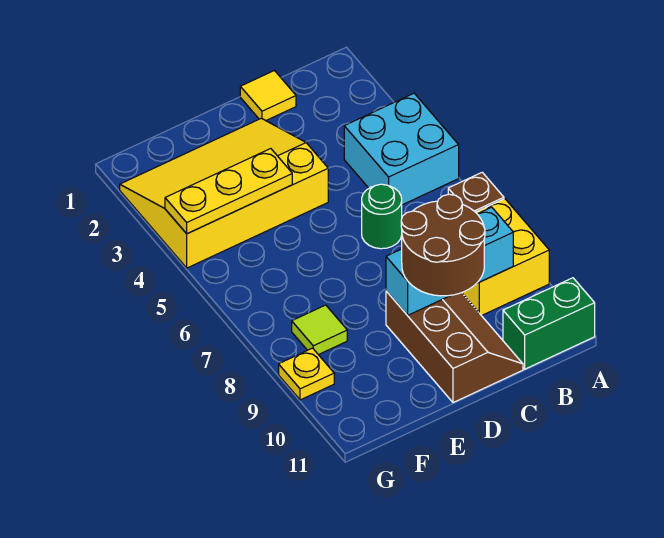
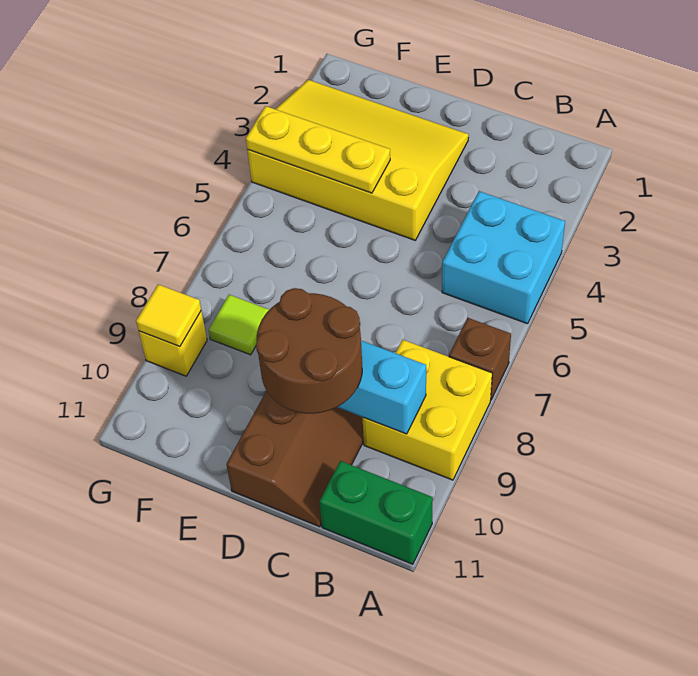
yellow 1x1 tile [240,71,296,121] -> yellow 1x1 tile moved to [136,284,201,347]
green 1x1 round brick [362,184,402,249] -> none
yellow 1x1 plate [279,348,334,400] -> yellow 1x1 brick [139,311,207,376]

